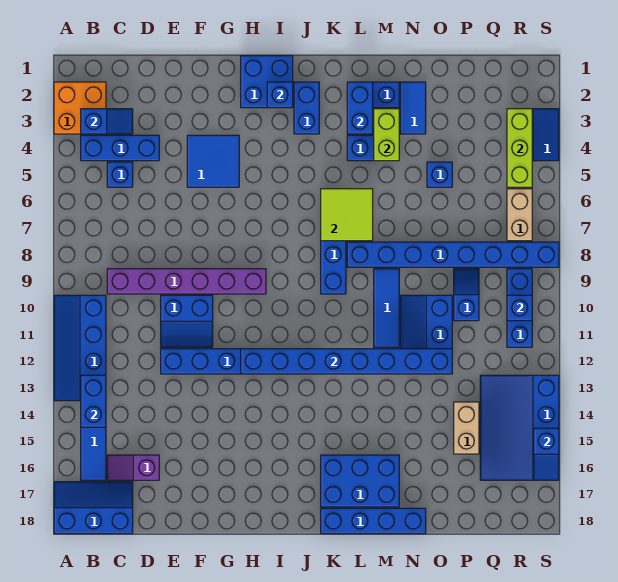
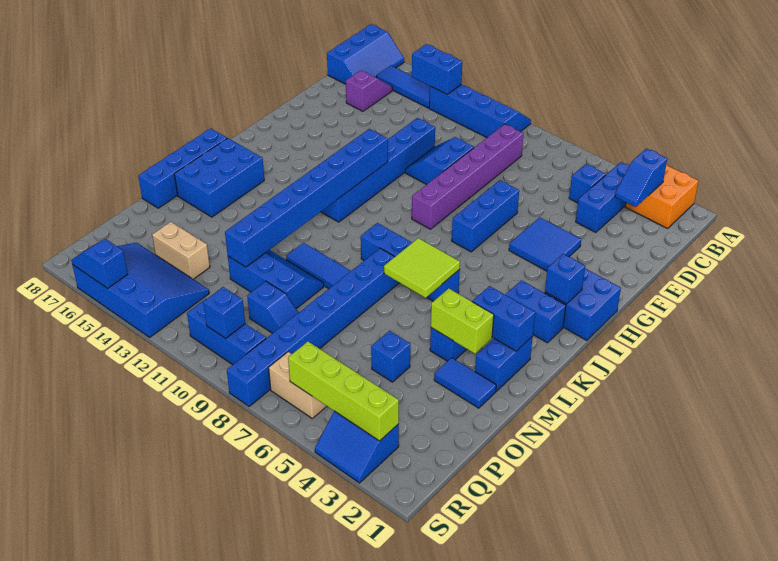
none -> blue 1x3 brick [452,180,519,252]
lime 1x3 brick [507,109,532,187] -> lime 1x4 brick [288,342,399,441]

